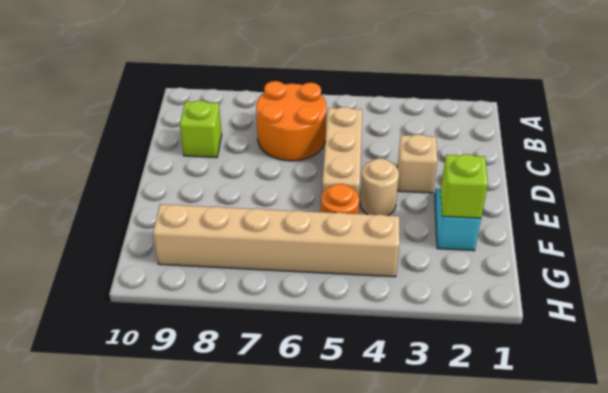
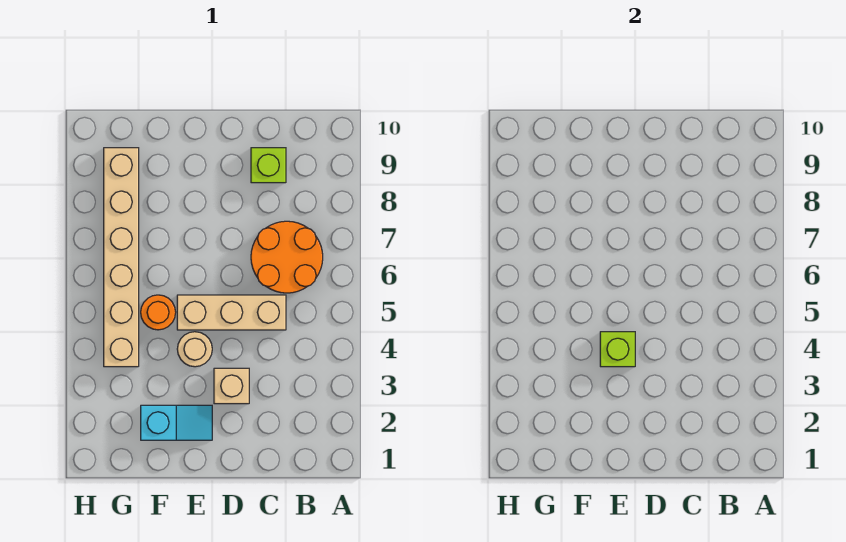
lime 1x1 brick [441,154,488,218] -> lime 1x1 brick moved to [600,332,635,367]

